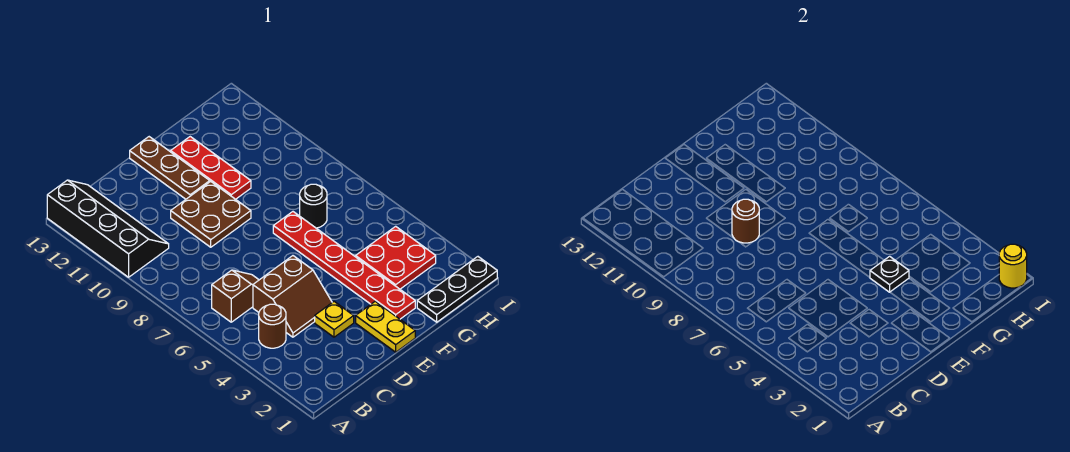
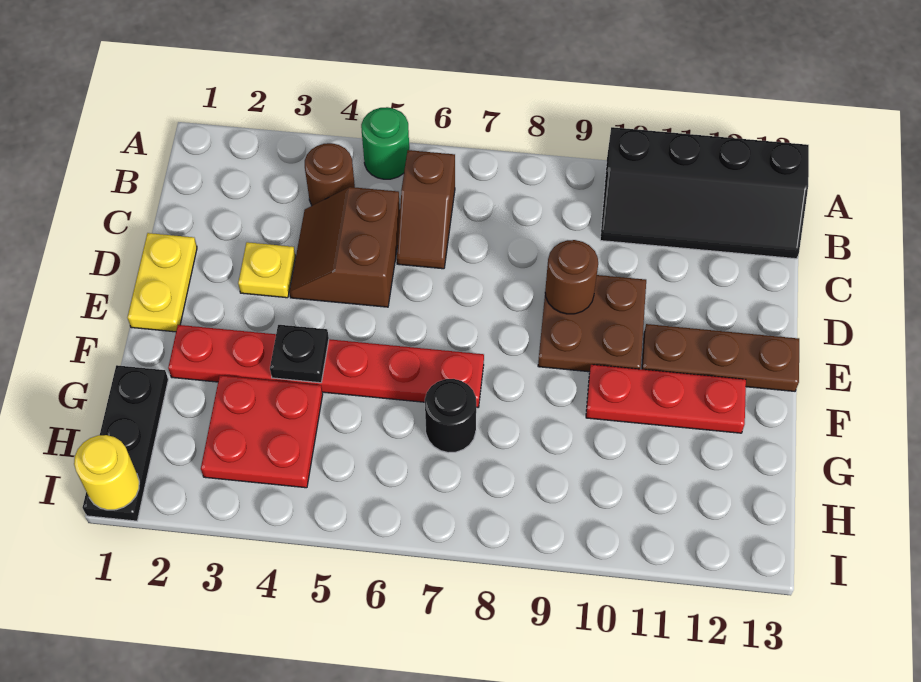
none -> green 1x1 round brick [361,107,409,179]
yellow 1x2 plate [356,301,415,352] -> yellow 1x2 plate turned to [127,233,197,332]

